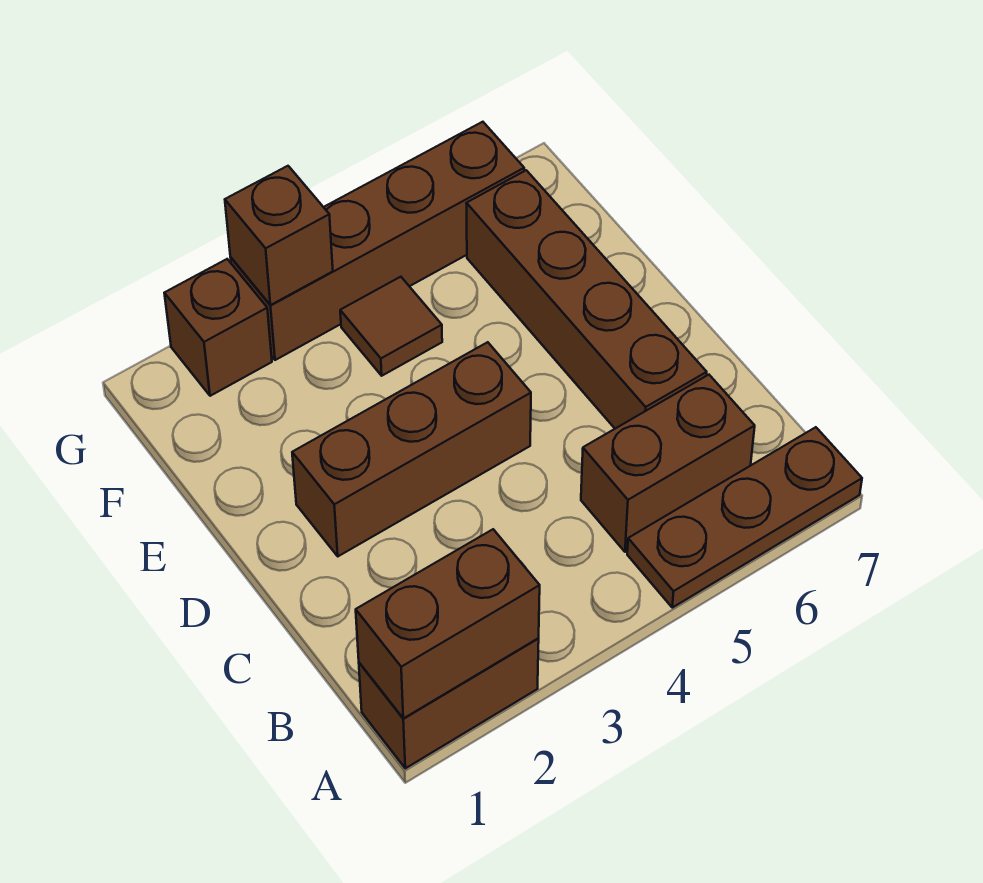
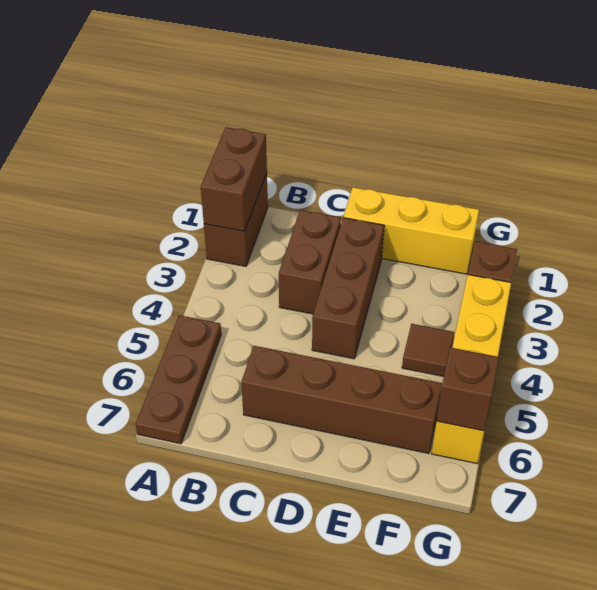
brown 1x2 brick [581,375,755,552] -> brown 1x2 brick moved to [279,210,341,314]
none -> yellow 1x3 brick [343,187,479,274]
brown 1x4 brick [231,122,524,360] -> yellow 1x4 brick [432,275,511,463]
brown 1x1 brick [225,166,333,305] -> brown 1x1 brick moved to [437,347,499,431]

